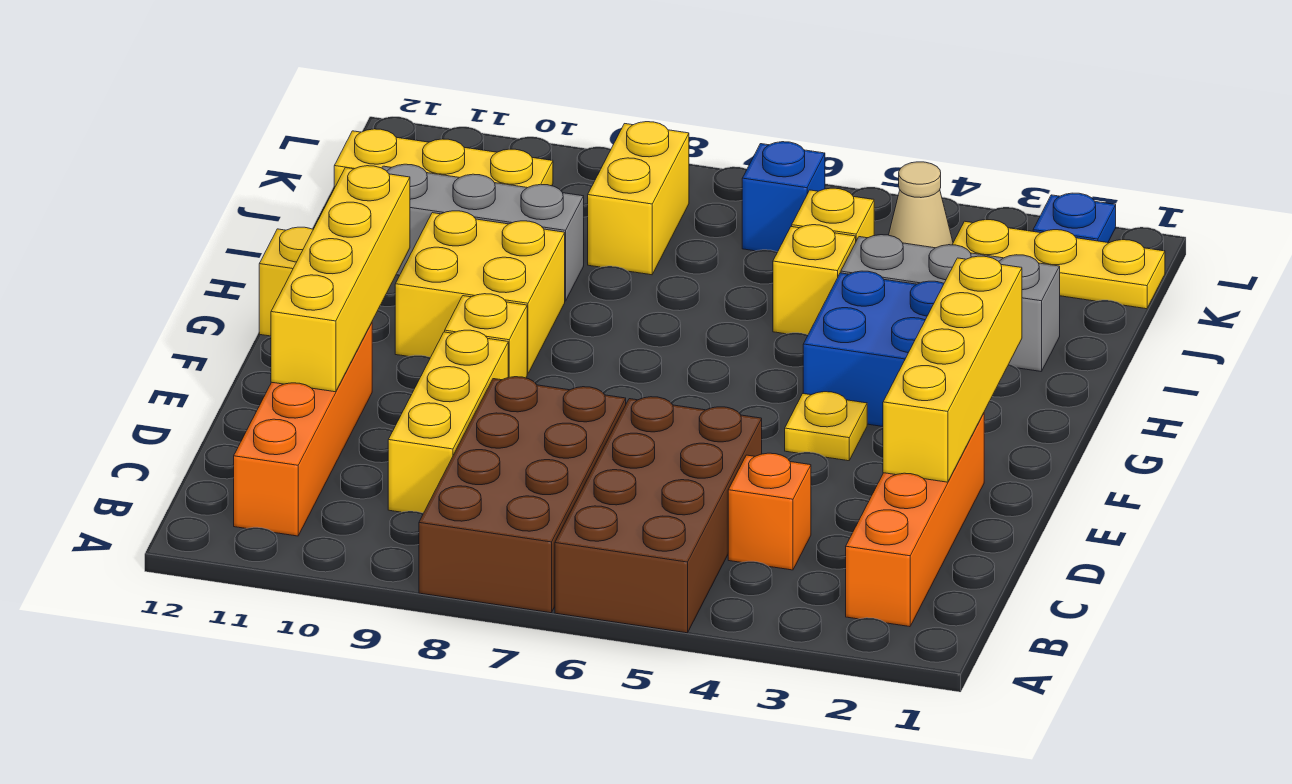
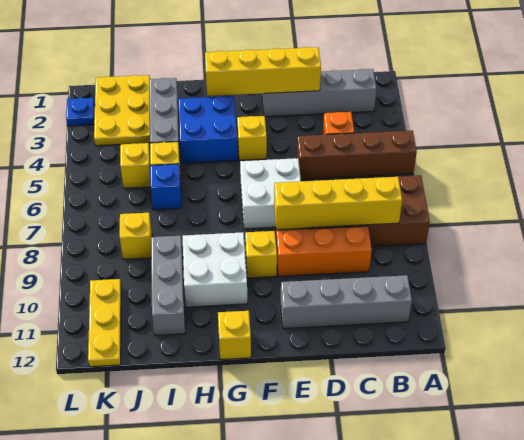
brown 2x4 brick [555,397,762,633] -> brown 1x4 brick [297,130,417,180]
orange 1x4 brick [846,413,984,627] -> grey 1x4 brick [262,69,376,117]
orange 1x4 brick [234,323,372,536] -> grey 1x4 brick [281,275,412,329]
yellow 1x3 brick [388,330,508,513] -> orange 1x3 brick [276,226,372,276]
yellow 1x4 brick [271,166,410,392] -> yellow 1x4 brick moved to [274,177,402,229]
none -> white 2x2 brick [240,158,301,229]
yellow 1x1 plate [785,392,867,461] -> yellow 1x1 brick [237,116,267,160]
yellow 2x2 brick [395,211,565,374] -> white 2x2 brick [183,232,247,307]
yellow 1x2 brick [588,122,689,275] -> yellow 1x1 brick [120,213,152,259]
yellow 1x3 plate [952,219,1165,309] -> yellow 2x3 plate [94,75,150,146]
tan 1x1 cone [889,162,953,248] -> none
blue 1x1 brick [742,142,825,252] -> blue 1x1 brick moved to [150,164,181,210]

